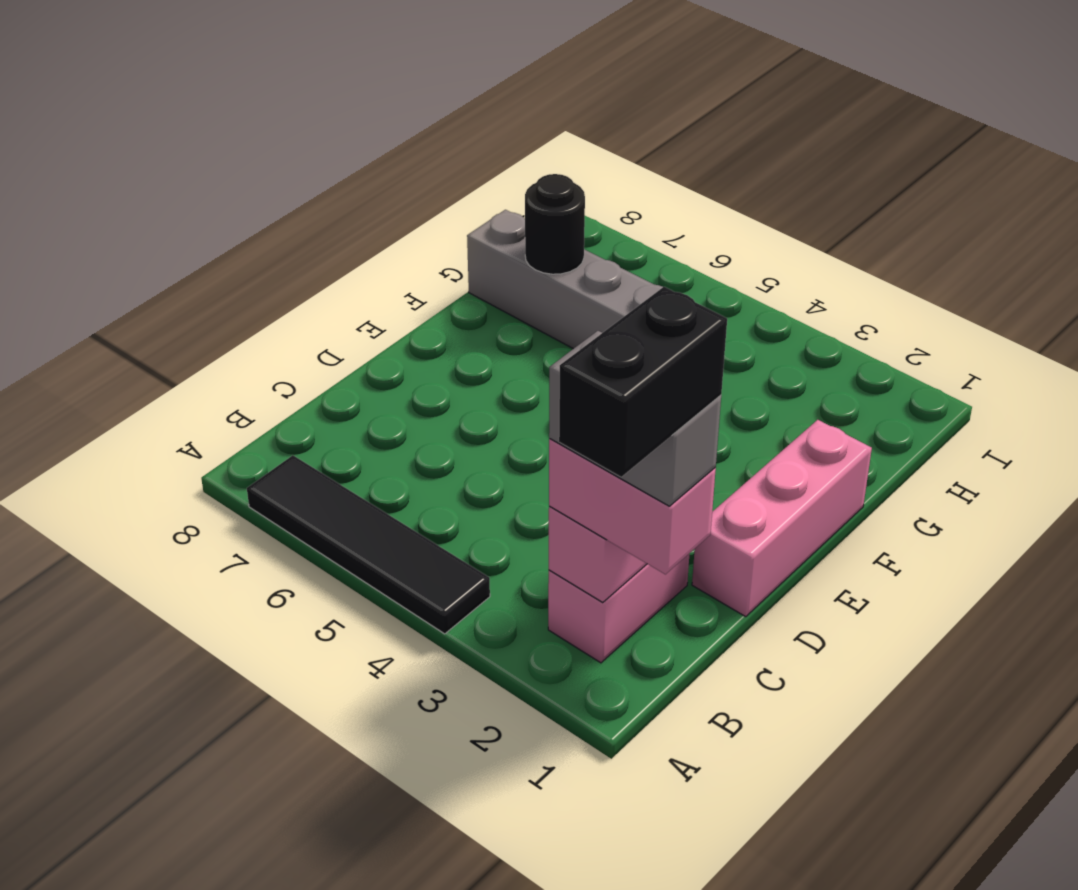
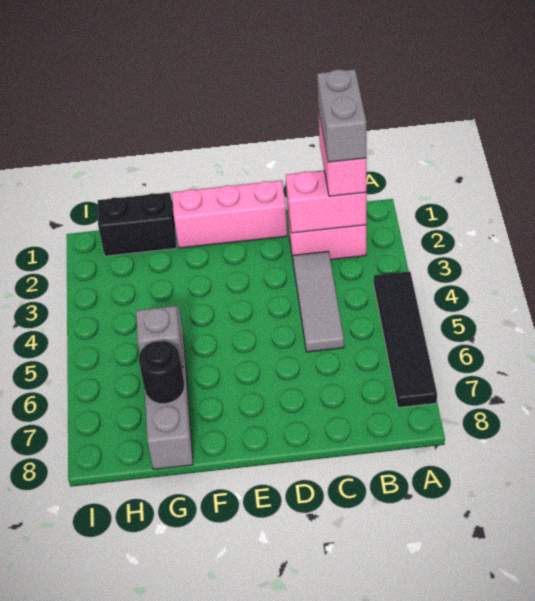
black 1x2 brick [559,287,727,477] -> black 1x2 brick moved to [98,192,177,256]
none -> grey 1x3 tile [293,251,344,352]
none -> grey 1x1 brick [136,306,183,368]

